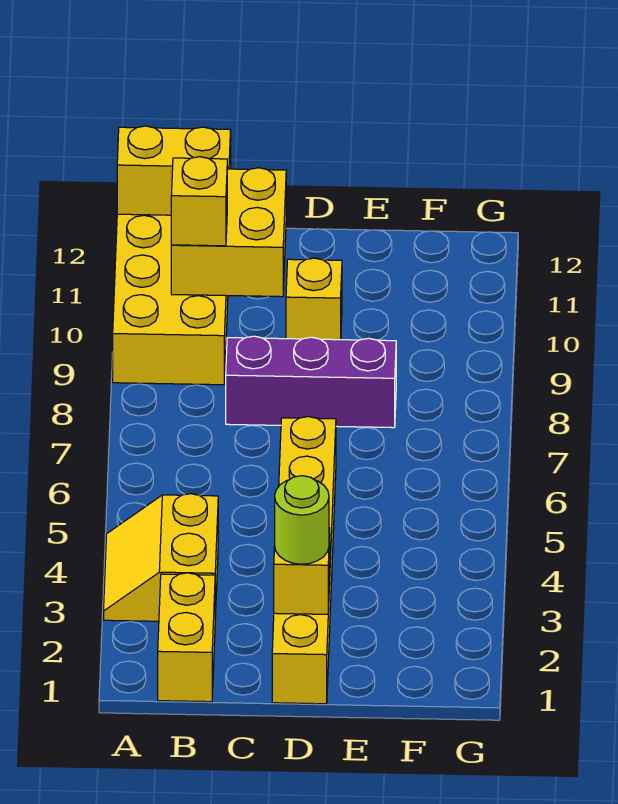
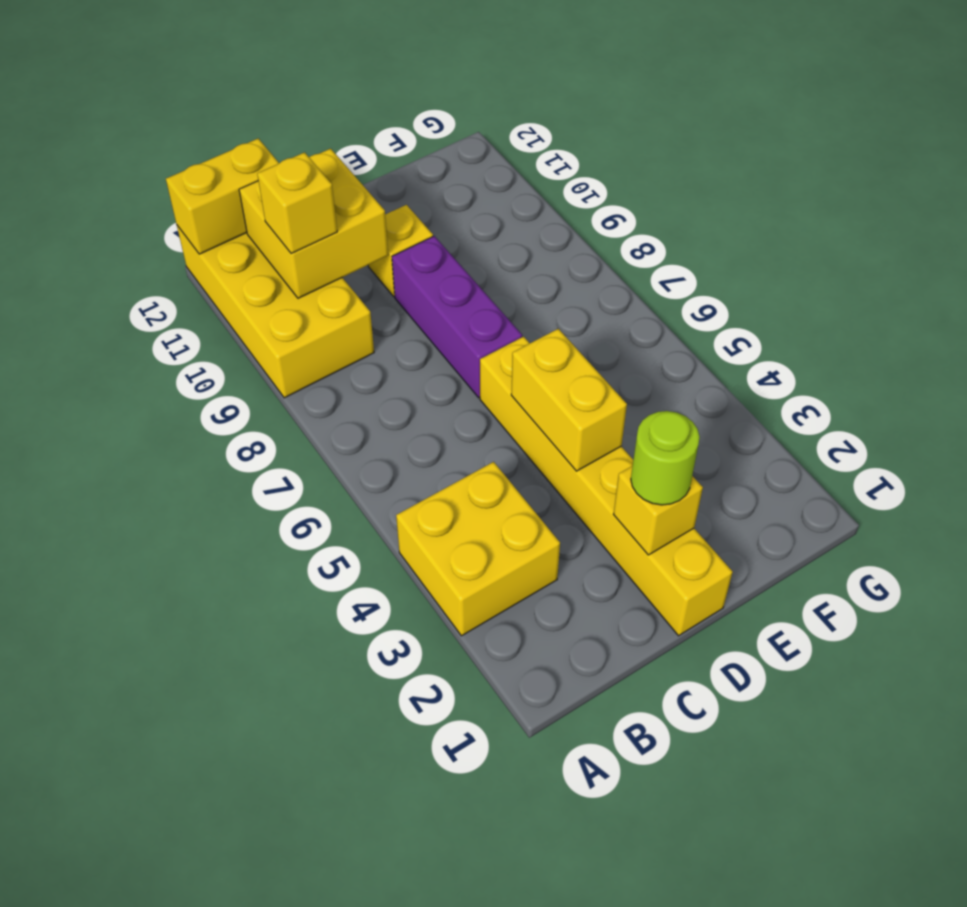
yellow 2x2 slope [104,494,218,621] -> yellow 2x2 brick [396,462,560,636]
yellow 1x2 brick [158,573,215,702] -> yellow 1x2 brick moved to [511,329,627,471]
purple 1x3 brick [226,336,396,428] -> purple 1x3 brick turned to [392,236,522,398]

